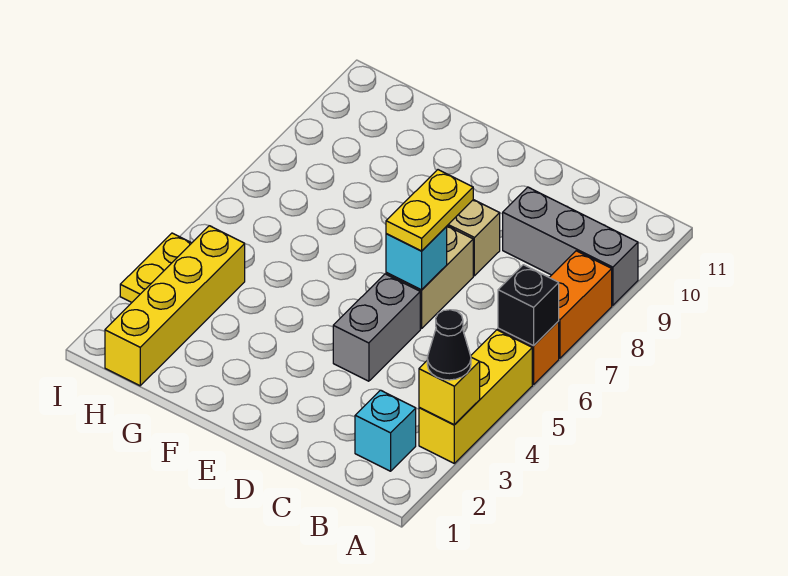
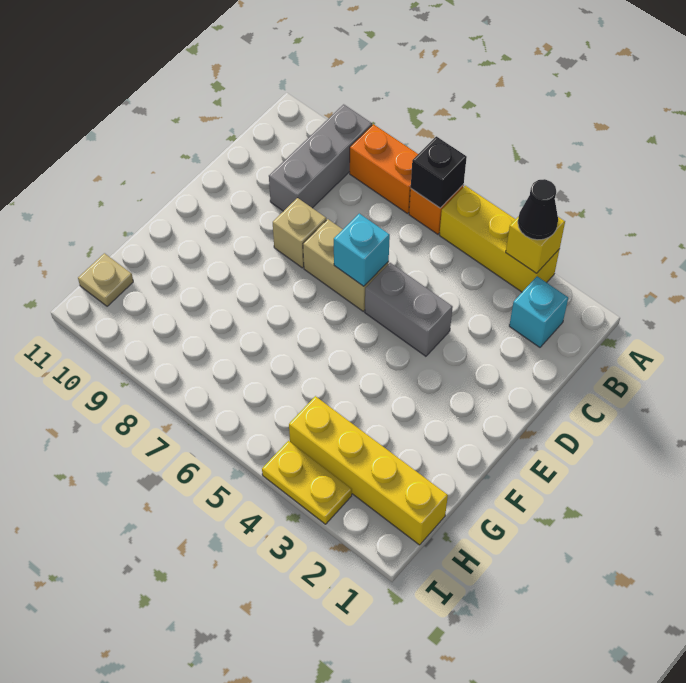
yellow 1x2 plate [386,170,473,251] -> none
none -> tan 1x1 plate [78,253,133,306]

